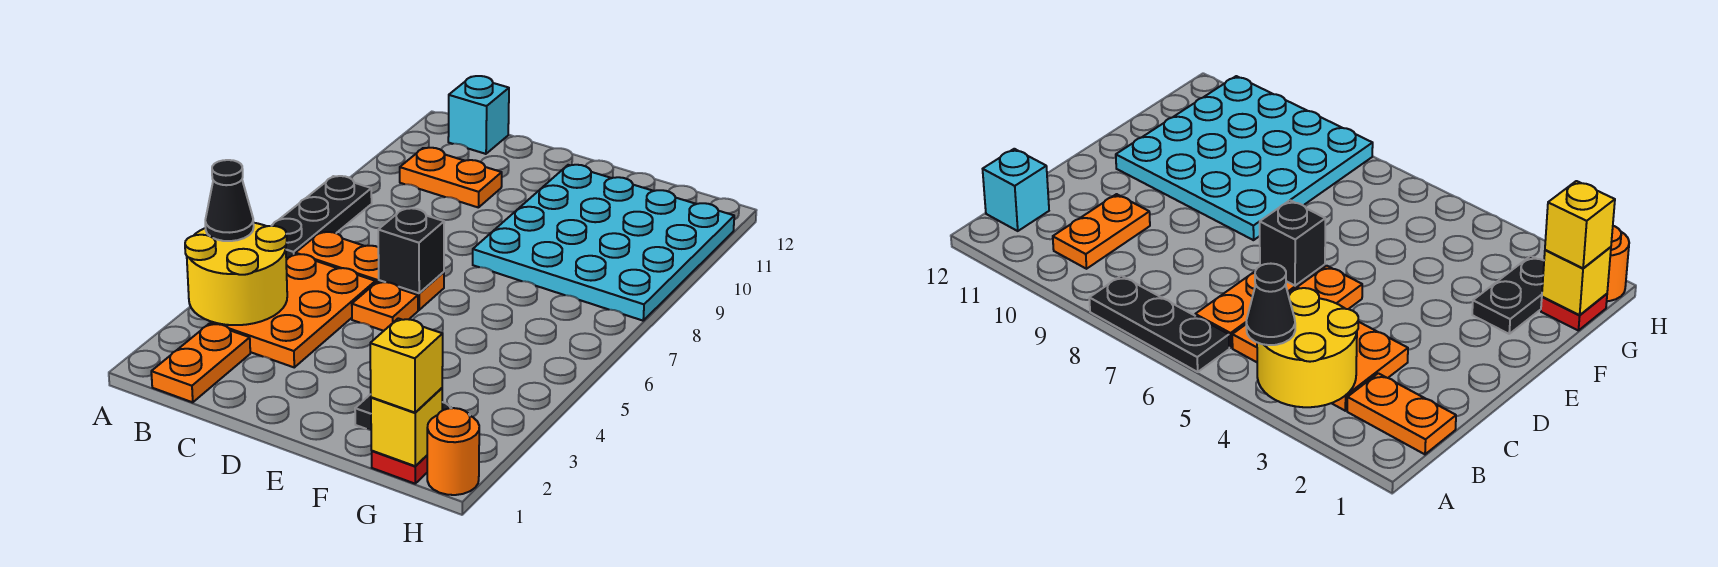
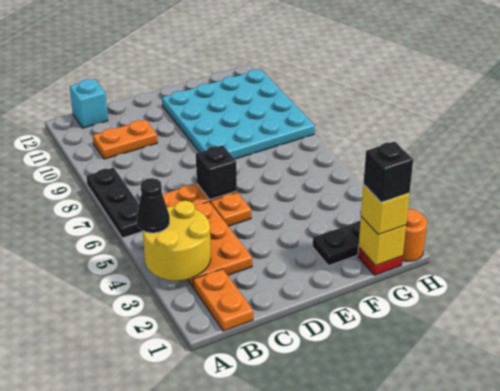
none -> black 1x1 brick [363,142,413,202]

